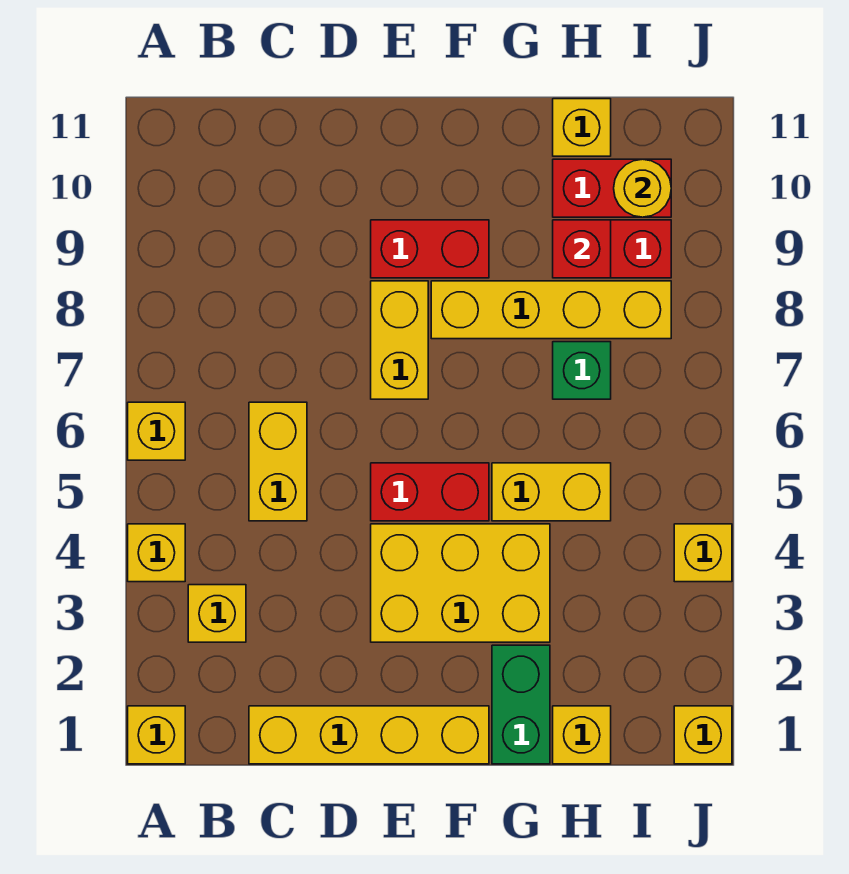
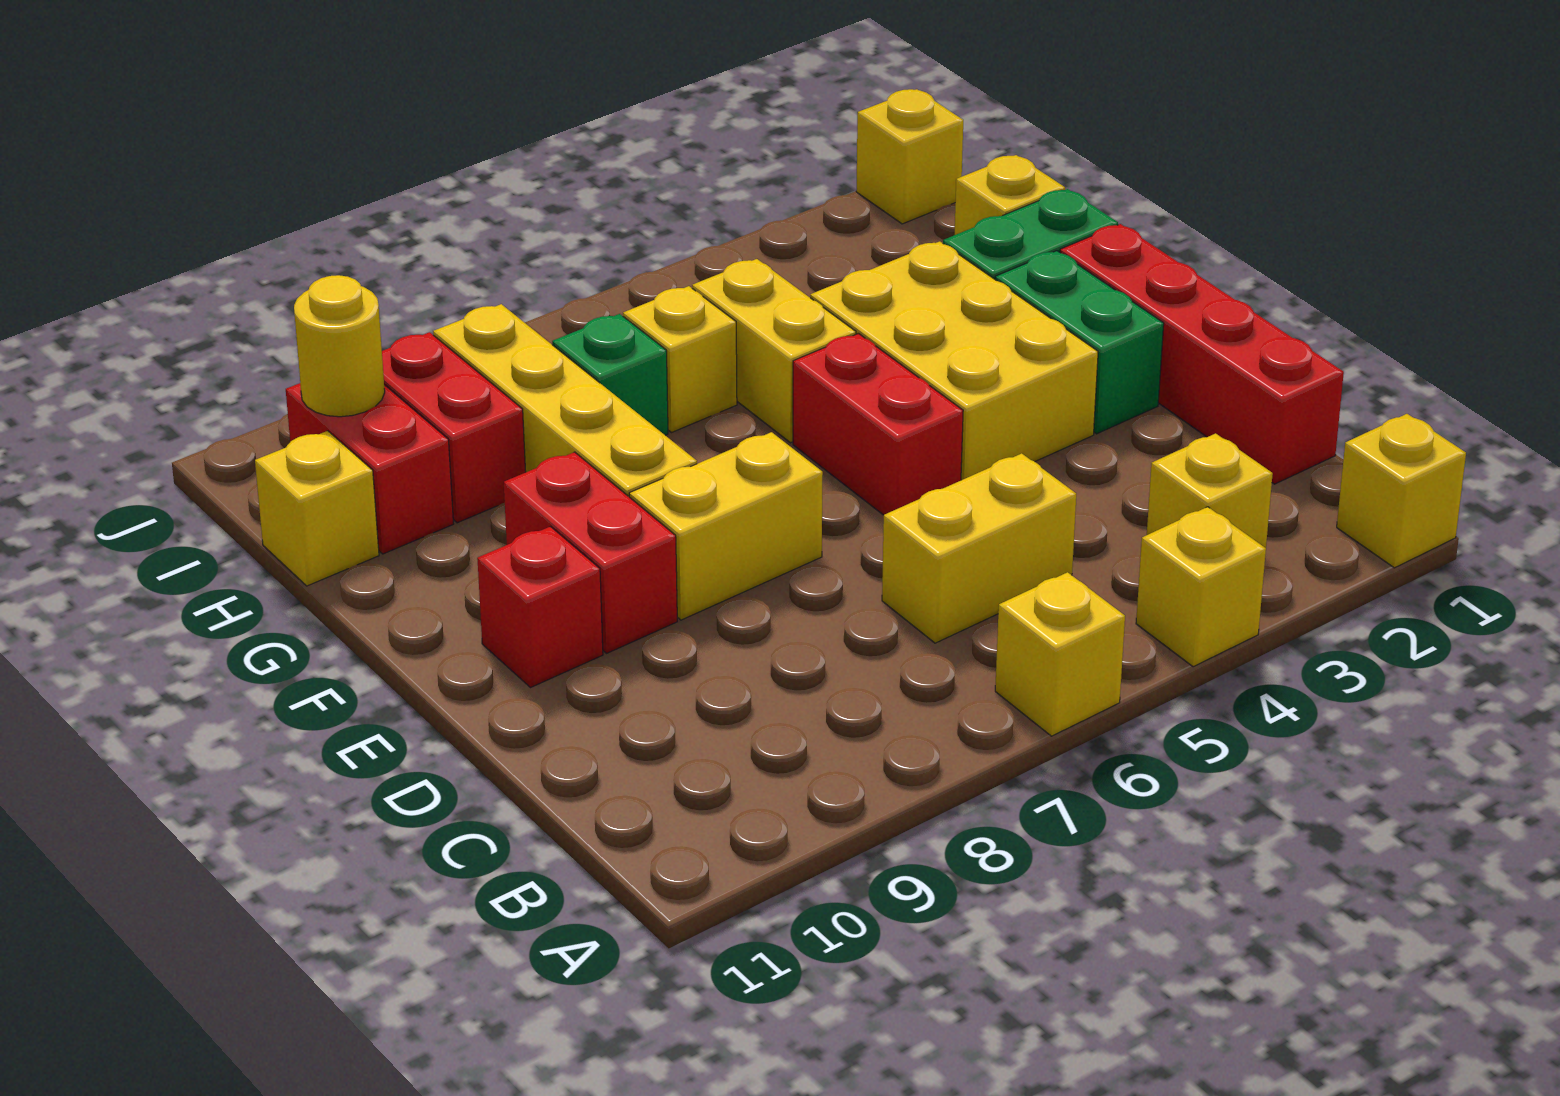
yellow 1x4 brick [249,706,489,764] -> red 1x4 brick [1060,224,1344,484]
none -> green 1x2 brick [995,251,1164,434]
red 1x1 brick [553,220,611,278] -> red 1x1 brick moved to [477,527,603,688]
yellow 1x1 brick [674,524,732,582] -> yellow 1x1 brick moved to [623,286,737,433]

